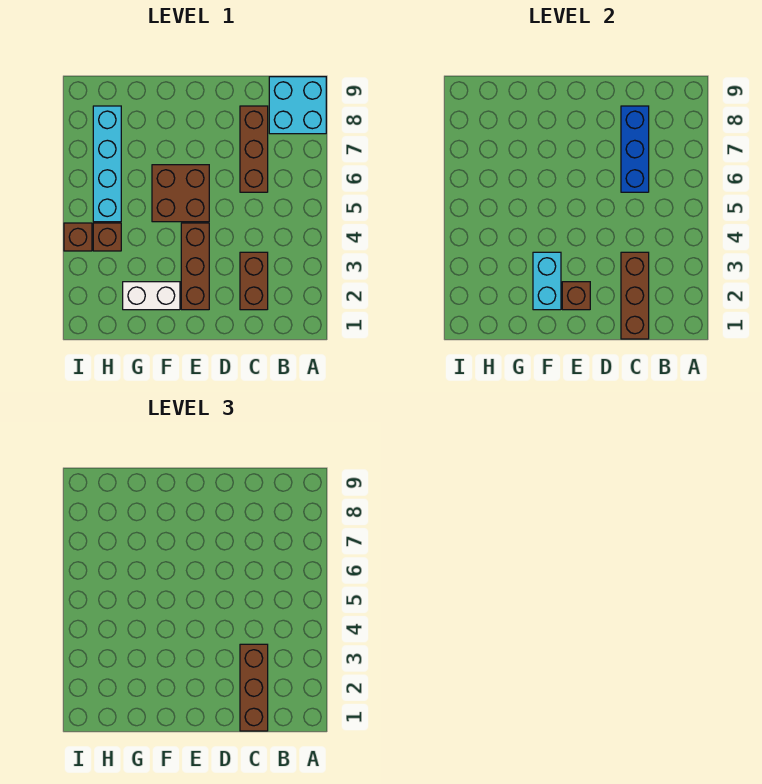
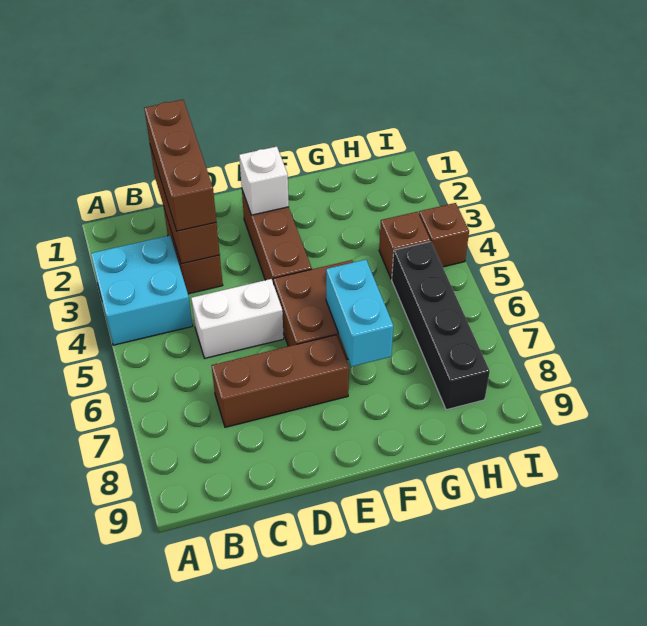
cyan 2x2 brick [269,77,326,134] -> cyan 2x2 brick moved to [91,236,193,345]
brown 1x3 brick [240,106,268,192] -> brown 1x3 brick turned to [211,335,349,427]
blue 1x3 brick [621,106,649,192] -> none
brown 1x1 brick [562,282,590,310] -> white 1x1 brick [239,147,289,215]
white 1x2 brick [123,282,180,310] -> white 1x2 brick moved to [191,279,284,358]
cyan 1x2 brick [533,252,561,310] -> cyan 1x2 brick moved to [326,260,394,367]
cyan 1x4 brick [93,106,121,222] -> black 1x4 brick [392,242,490,410]

